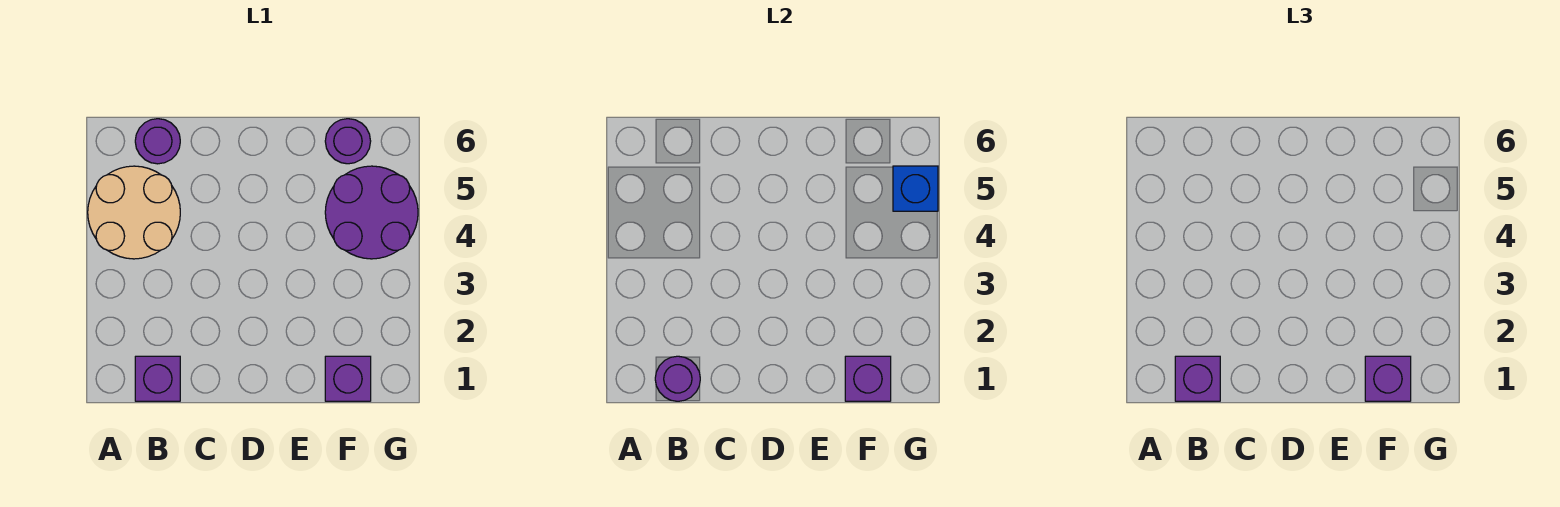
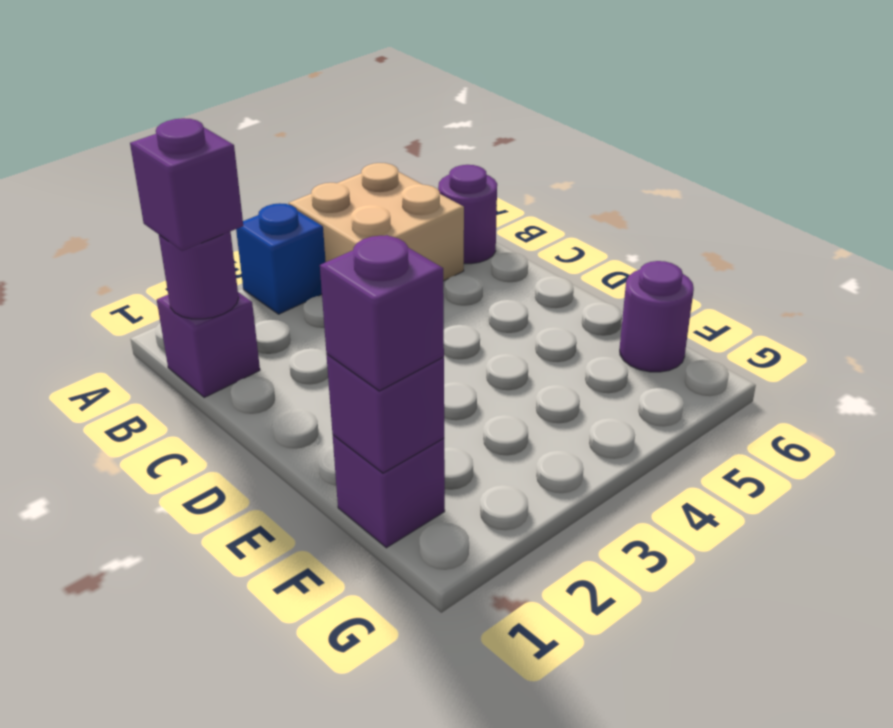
tan 2x2 round brick [88,166,180,259] -> tan 2x2 brick [289,163,464,281]
purple 2x2 round brick [325,166,418,259] -> none
blue 1x1 brick [893,166,938,211] -> blue 1x1 brick moved to [236,203,326,314]

